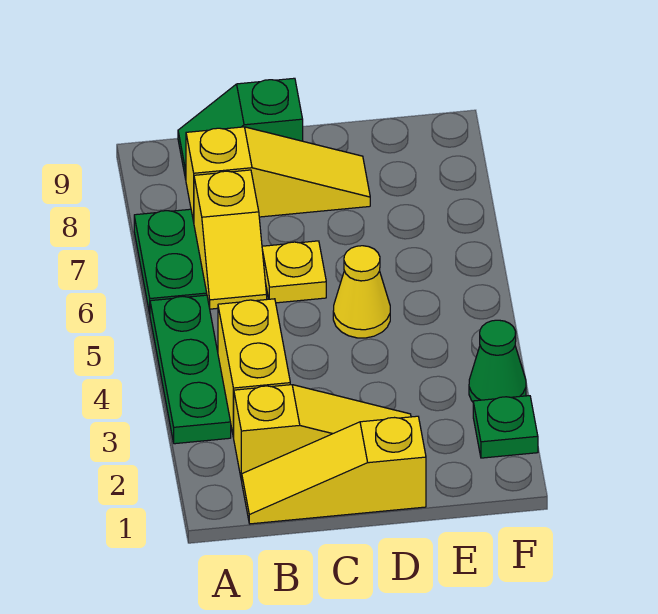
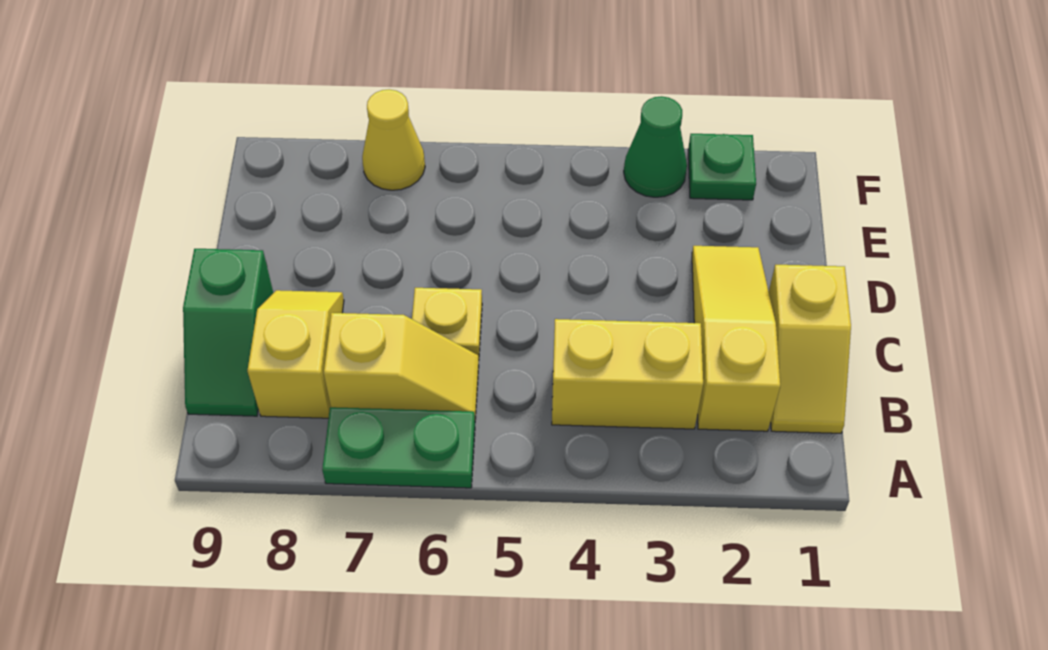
green 1x3 plate [150,295,231,444] -> none
yellow 1x3 slope [242,416,426,524] -> yellow 1x2 slope [769,265,851,433]
yellow 1x3 slope [186,127,370,222] -> yellow 1x2 slope [247,290,344,418]
yellow 1x1 cone [333,246,390,338] -> yellow 1x1 cone moved to [362,90,425,190]

